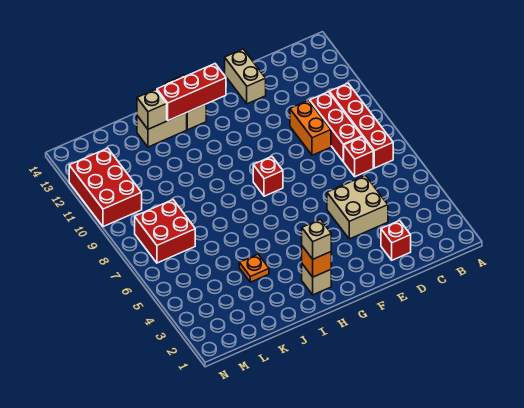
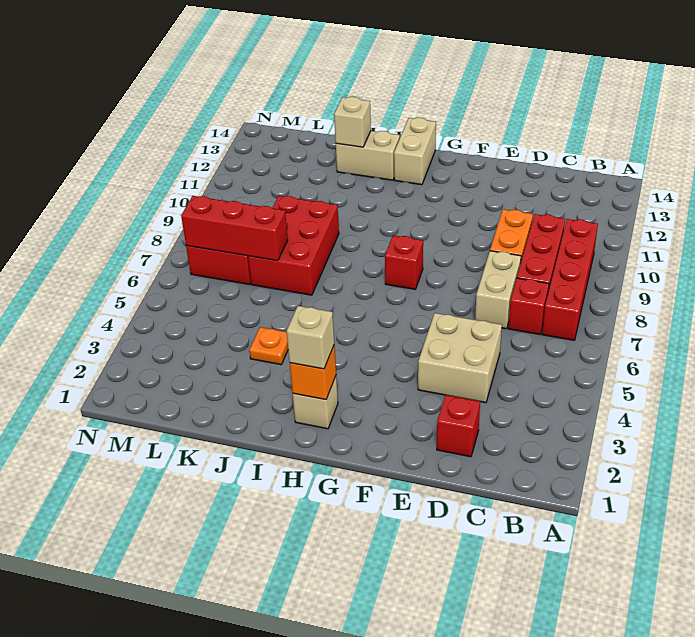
tan 1x2 brick [225,49,266,104] -> tan 1x2 brick moved to [475,251,521,329]
red 1x3 brick [157,64,226,120] -> red 1x3 brick moved to [181,196,288,261]
red 2x3 brick [69,148,142,227] -> red 2x3 brick moved to [248,196,339,295]

